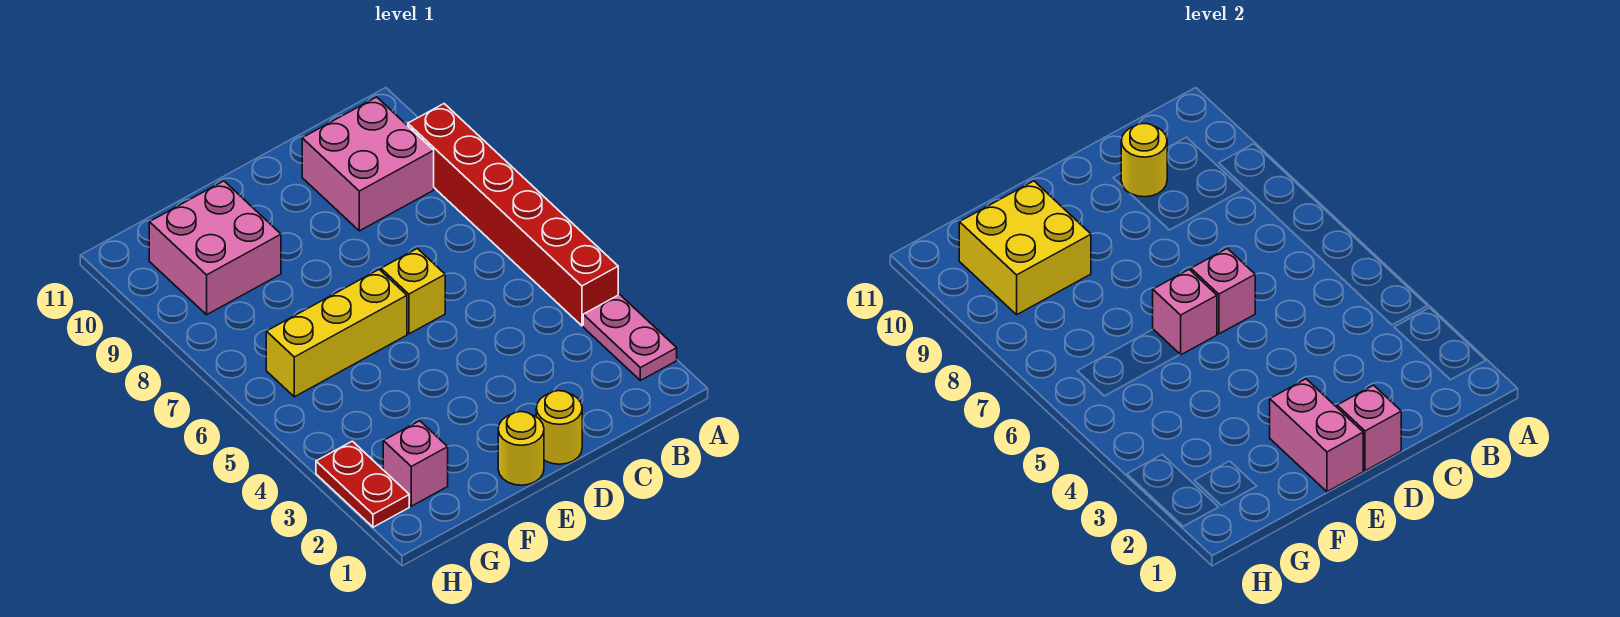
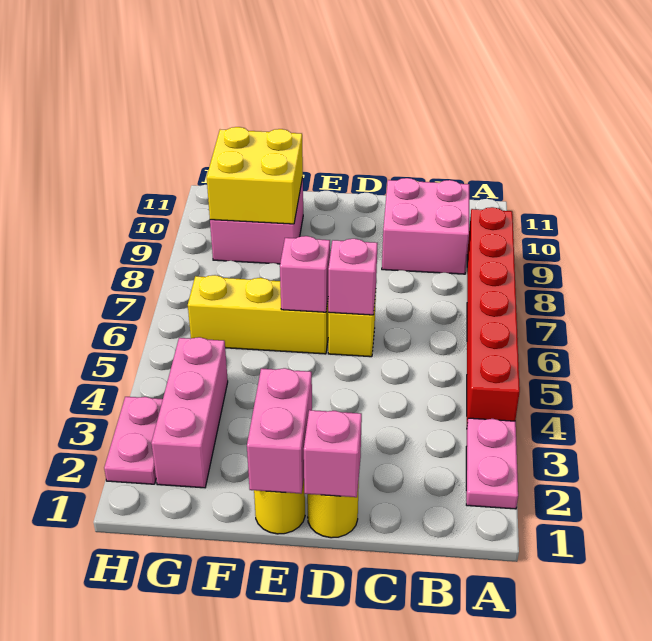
yellow 1x1 round brick [1121,124,1167,197] -> none
pink 1x1 brick [383,421,448,506] -> pink 1x3 brick [151,337,228,488]
red 1x2 plate [316,441,409,527] -> pink 1x2 plate [104,397,163,484]

